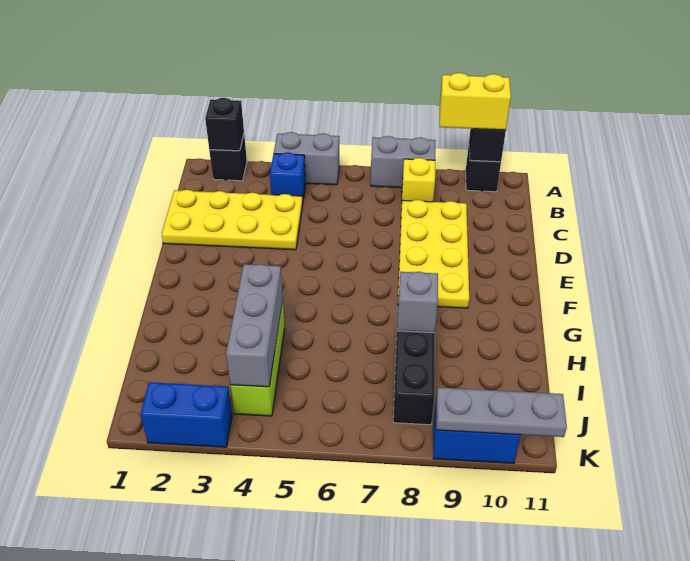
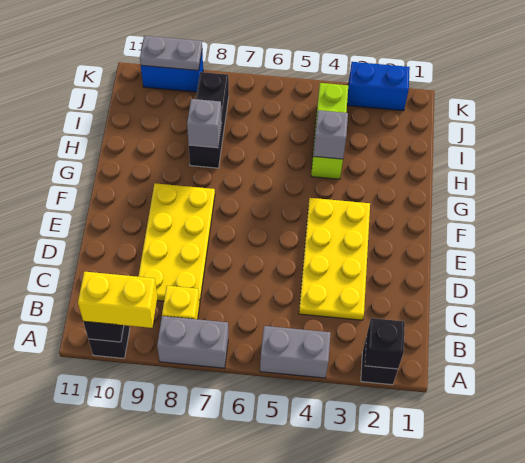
blue 1x1 brick [270,152,306,204] -> none
yellow 2x4 plate [162,190,303,250] -> yellow 2x4 plate turned to [299,198,370,320]
grey 1x3 brick [226,264,283,387] -> grey 1x1 brick [313,110,348,159]
grey 1x3 plate [437,387,567,437] -> grey 1x2 plate [140,36,202,71]

